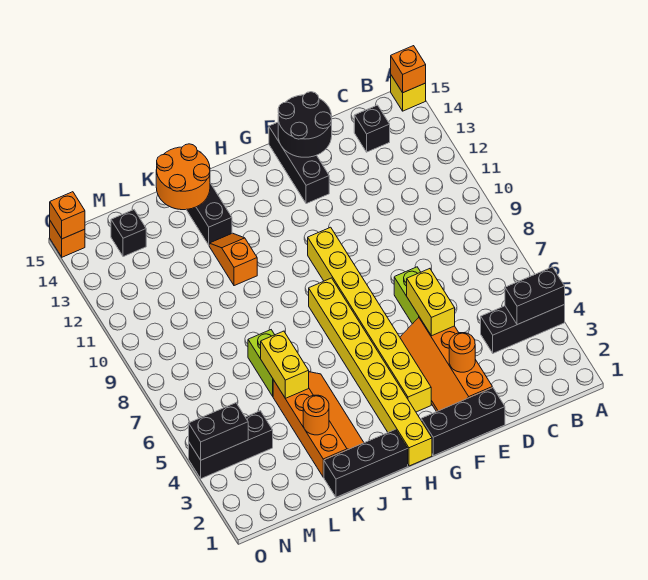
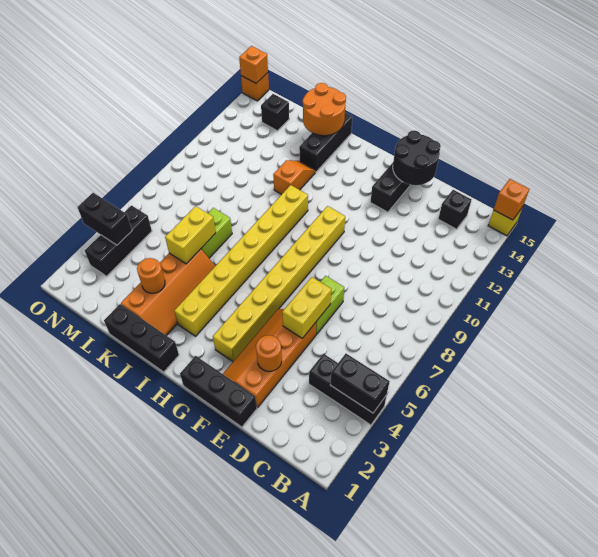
yellow 1x8 brick [309,278,432,466] -> yellow 1x8 brick moved to [174,185,308,336]
black 1x3 brick [189,411,273,479] -> black 1x3 brick turned to [85,205,152,276]

